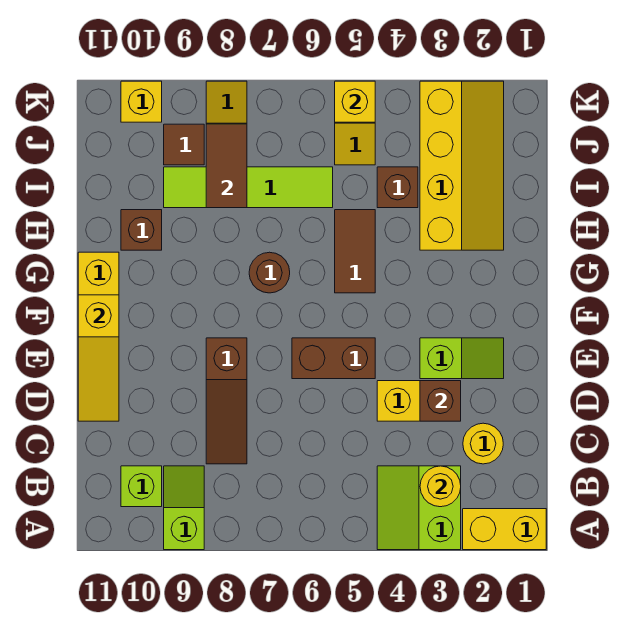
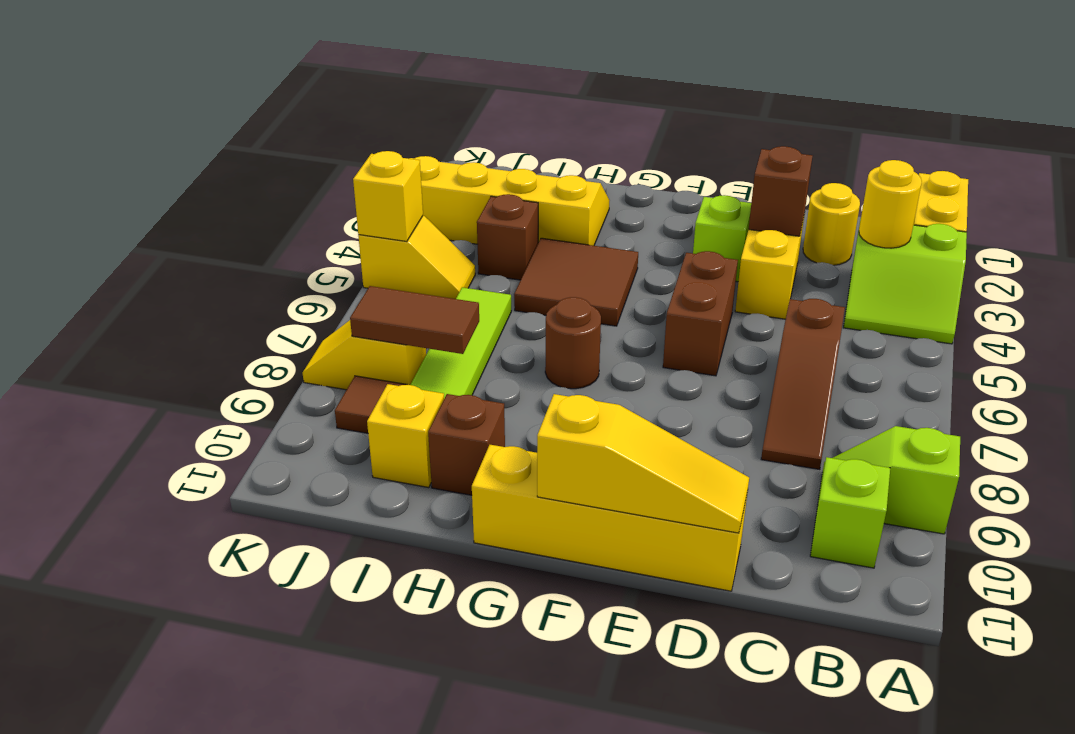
brown 1x3 slope [206,338,247,464] -> brown 1x3 slope turned to [761,299,845,470]
brown 1x2 tile [335,210,375,293] -> brown 2x2 tile [514,238,638,326]
yellow 1x1 brick [121,81,162,122] -> yellow 1x1 brick moved to [367,384,444,488]

